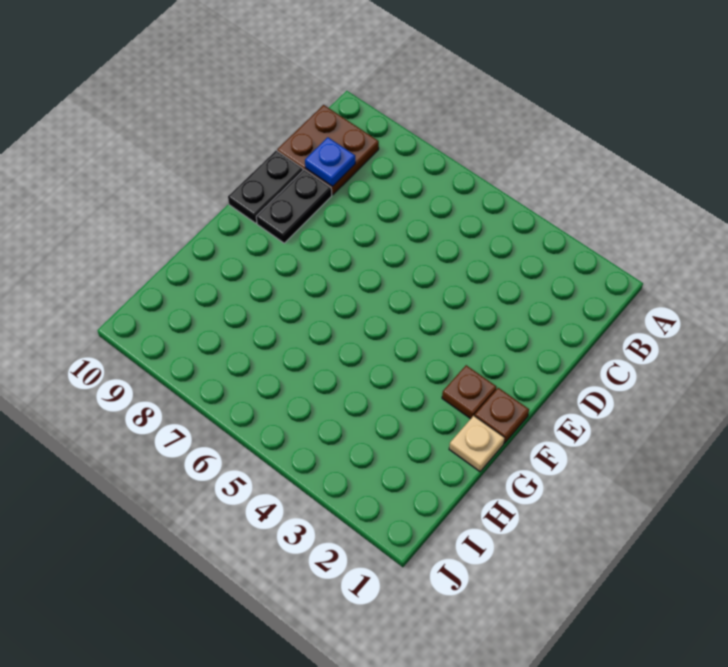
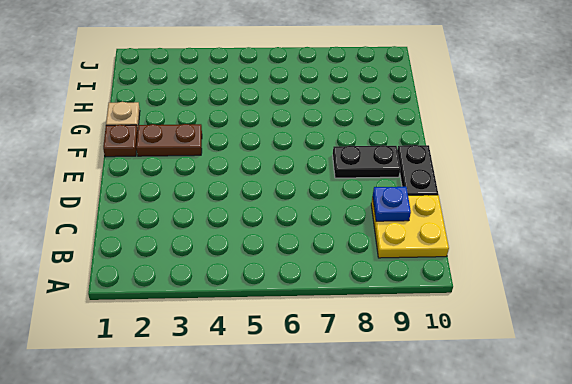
brown 2x2 plate [277,105,379,195] -> yellow 2x2 plate [371,195,449,258]
black 1x2 plate [256,170,332,243] -> black 1x2 plate turned to [333,145,400,178]
brown 1x1 plate [442,365,497,419] -> brown 1x2 plate [136,124,202,156]

